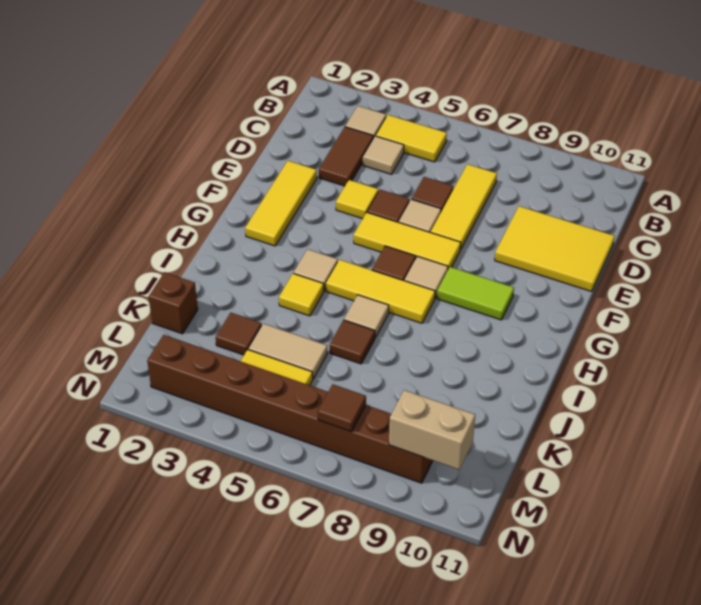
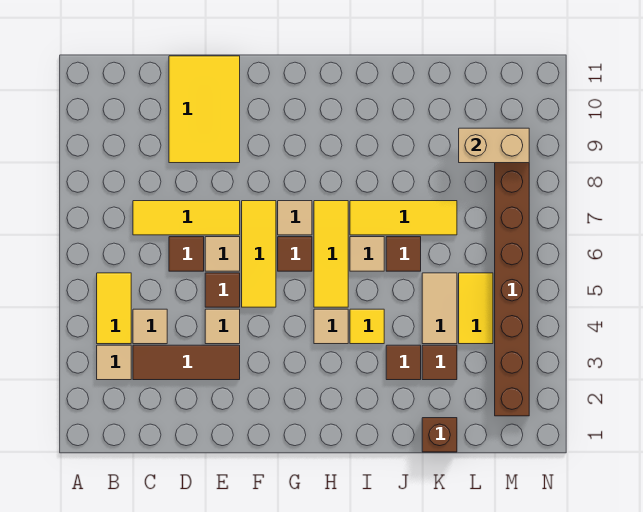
brown 1x2 tile [319,127,373,186] -> brown 1x3 tile [133,345,240,380]
yellow 1x3 tile [245,161,317,246] -> yellow 1x3 tile moved to [350,201,457,235]
yellow 1x1 tile [336,180,378,219] -> tan 1x1 tile [205,309,240,344]
lime 1x2 tile [437,267,514,320] -> none
brown 1x1 tile [318,385,366,432] -> brown 1x1 tile moved to [386,345,421,380]
tan 1x2 brick [389,390,475,470] -> tan 1x2 brick turned to [459,128,529,163]

